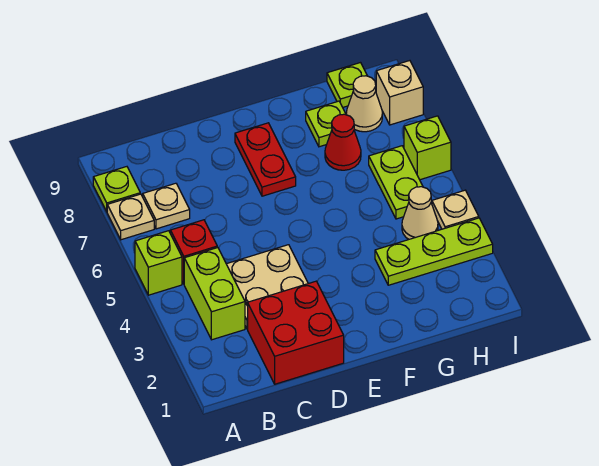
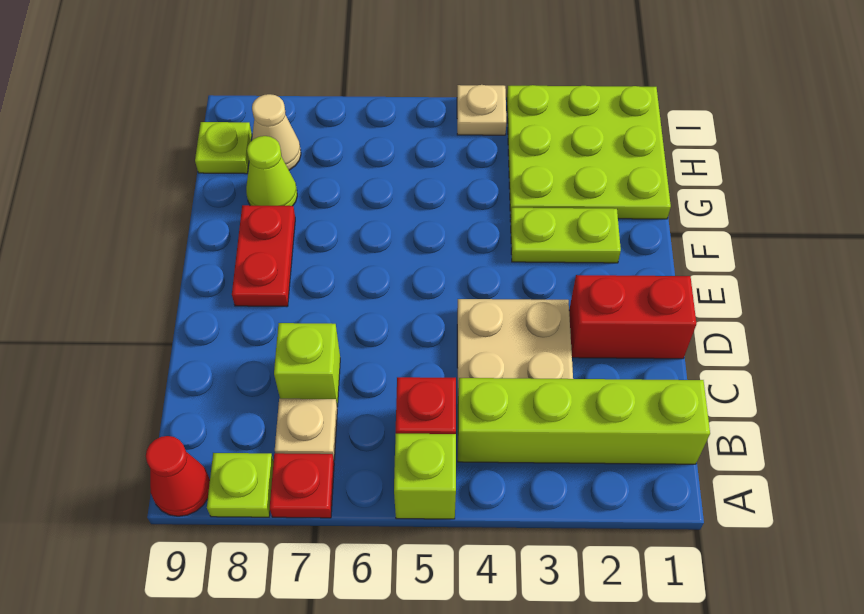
tan 1x1 plate [107,194,154,240] -> red 1x1 plate [270,453,334,518]
lime 1x2 brick [184,247,245,340] -> lime 1x4 brick [458,378,710,464]
red 2x2 brick [248,281,344,384] -> red 1x2 brick [569,275,696,359]
red 1x2 plate [235,123,296,196] -> red 1x2 plate turned to [232,205,295,307]
lime 1x3 plate [375,218,493,285] -> lime 3x3 plate [507,85,671,219]
red 1x1 cone [325,114,361,170] -> red 1x1 cone moved to [146,436,210,516]
lime 1x1 plate [306,101,346,147] -> lime 1x1 cone [246,136,297,206]
tan 1x1 cone [402,187,438,239] -> none
lime 1x2 plate [369,146,423,219] -> lime 1x2 plate moved to [510,208,621,263]
lime 1x1 brick [404,116,451,180] -> lime 1x1 brick moved to [274,323,340,407]
tan 1x1 brick [376,61,423,125] -> none

